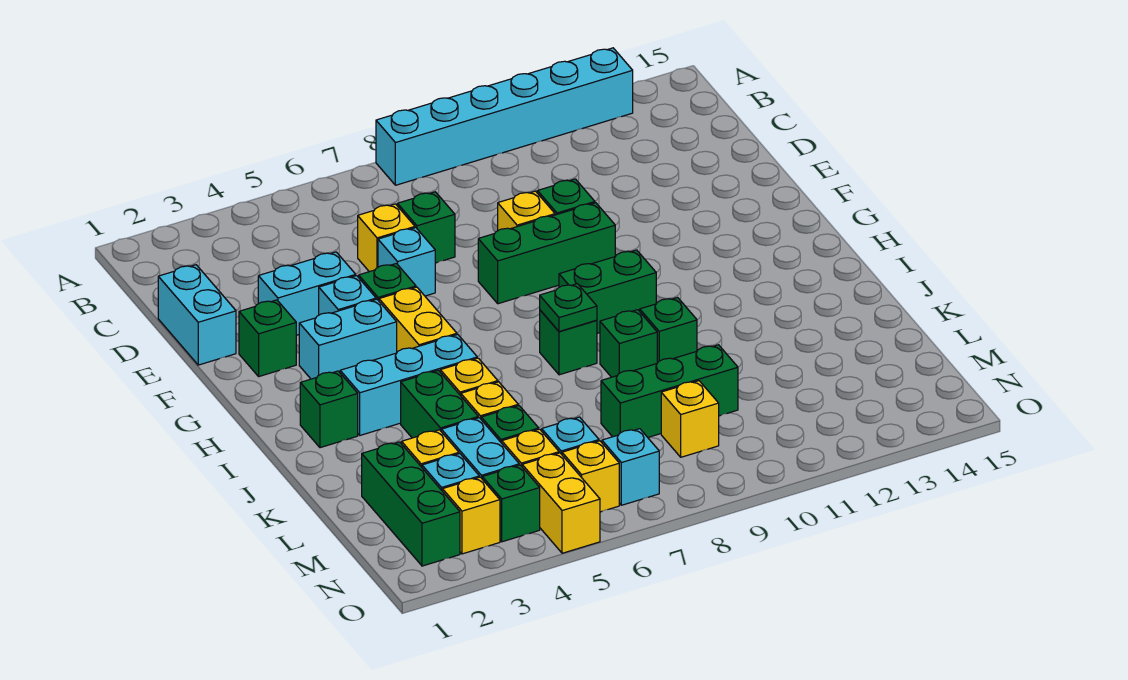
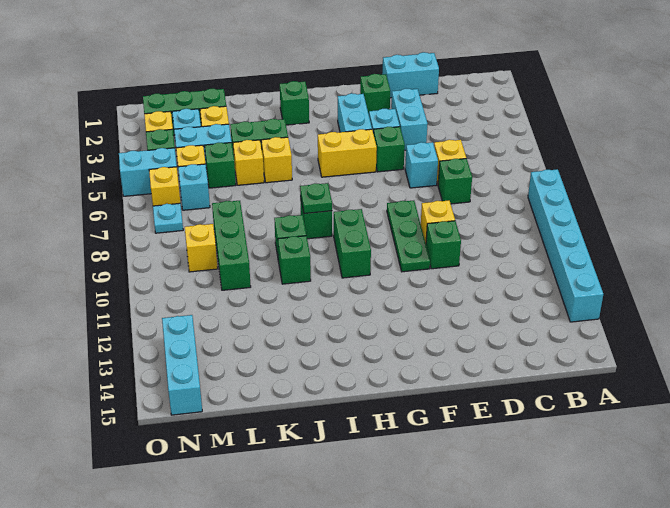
green 1x3 brick [478,203,615,304] -> green 1x3 plate [387,201,430,272]
cyan 1x3 brick [340,335,477,435] -> cyan 1x3 brick moved to [162,315,202,415]
yellow 1x2 brick [522,453,600,553] -> cyan 1x2 brick [119,148,177,196]
cyan 1x1 brick [602,429,659,505] -> cyan 1x1 plate [153,203,183,233]

